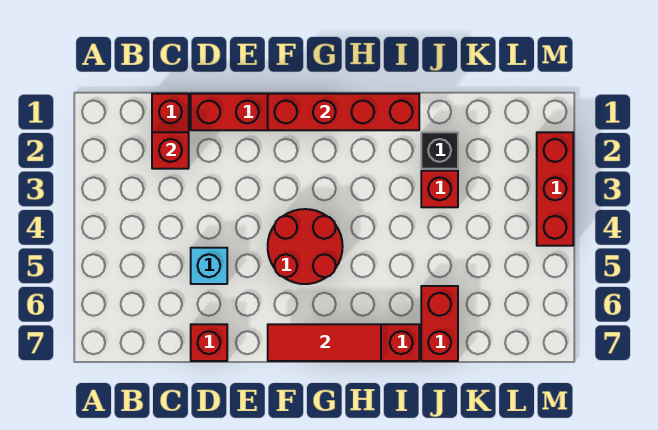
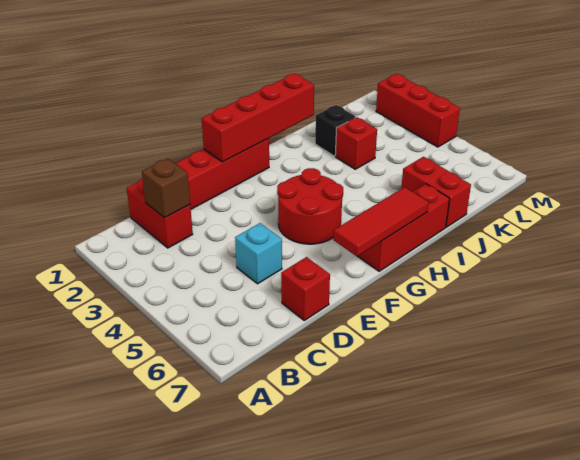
red 1x1 brick [152,132,189,169] -> brown 1x1 brick [142,158,190,218]

